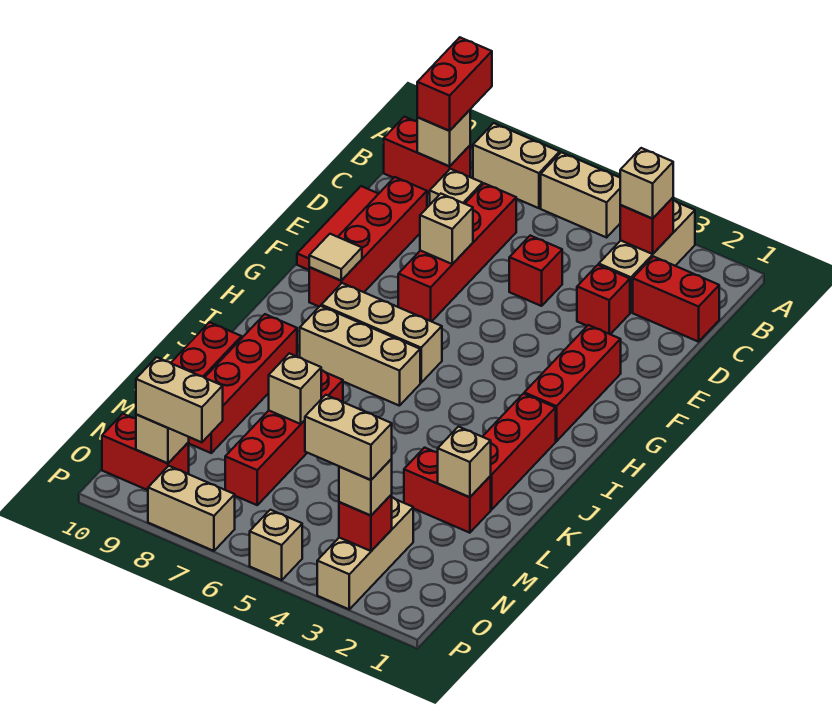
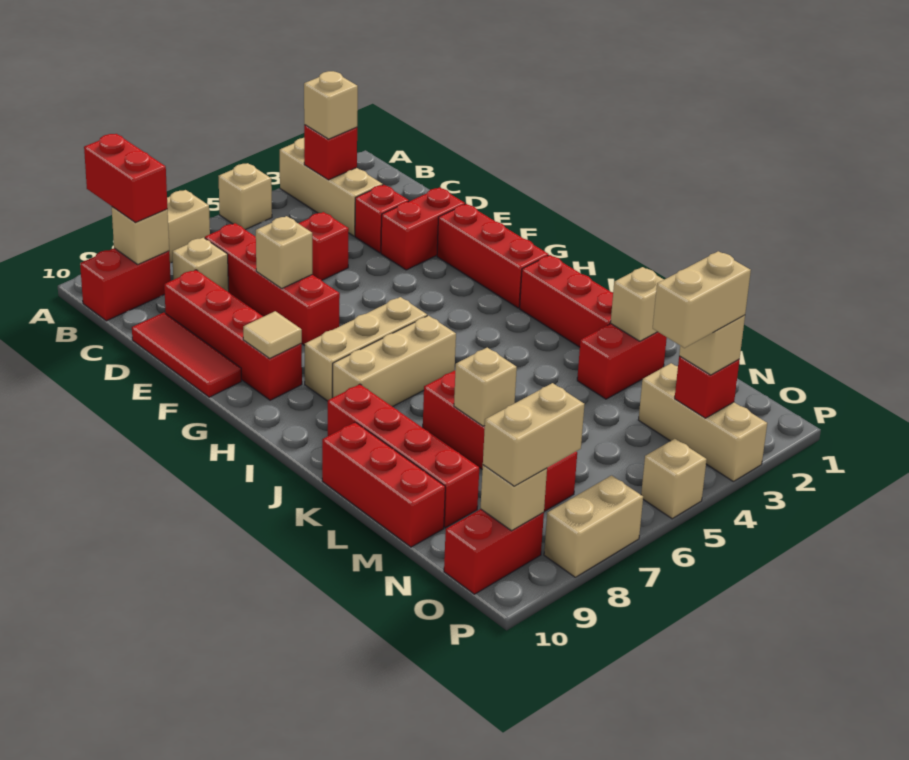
tan 1x2 brick [541,152,620,237] -> tan 1x1 brick [218,163,272,230]
red 1x2 brick [633,257,719,342] -> red 1x2 brick moved to [381,188,465,270]

